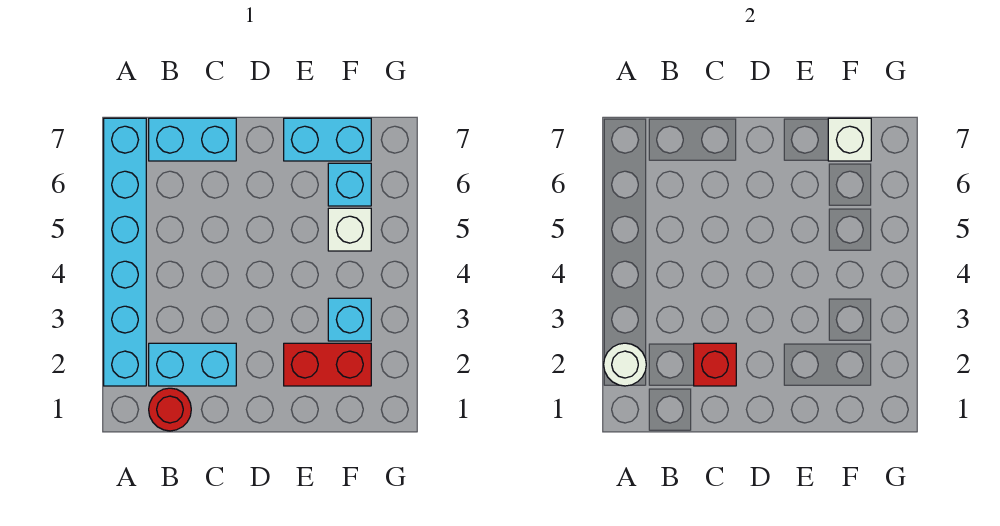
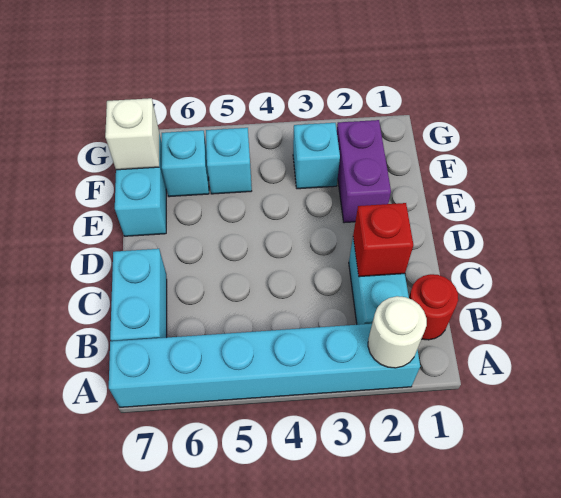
red 1x2 brick [284,343,371,386] -> purple 1x2 brick [337,120,391,223]
white 1x1 brick [328,208,371,251] -> cyan 1x1 brick [206,128,252,194]

